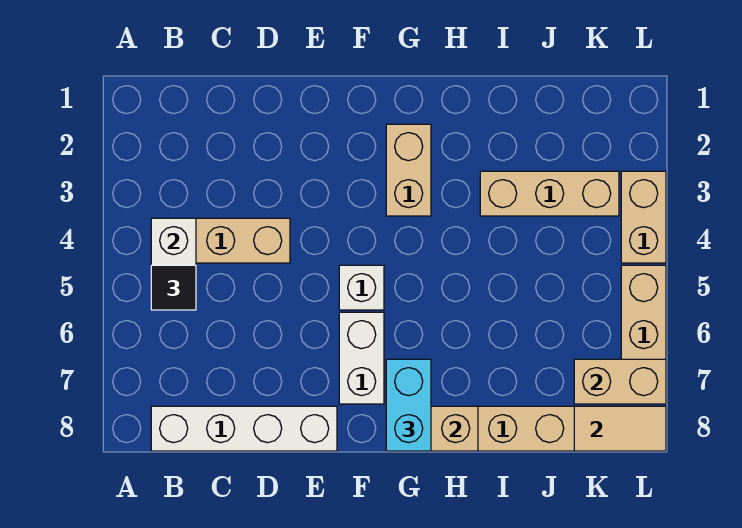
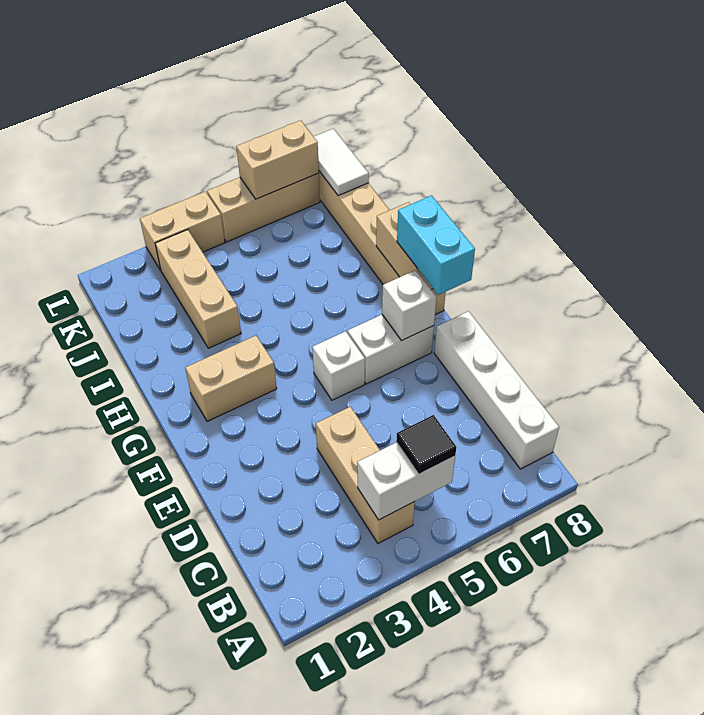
none -> white 1x1 brick [382,270,436,341]
cyan 1x2 brick [386,359,431,451] -> cyan 1x2 brick turned to [397,196,475,295]
tan 1x2 brick [574,359,666,404] -> tan 1x2 brick turned to [236,120,319,199]
tan 1x2 tile [574,406,666,451] -> white 1x2 tile [314,129,369,196]

